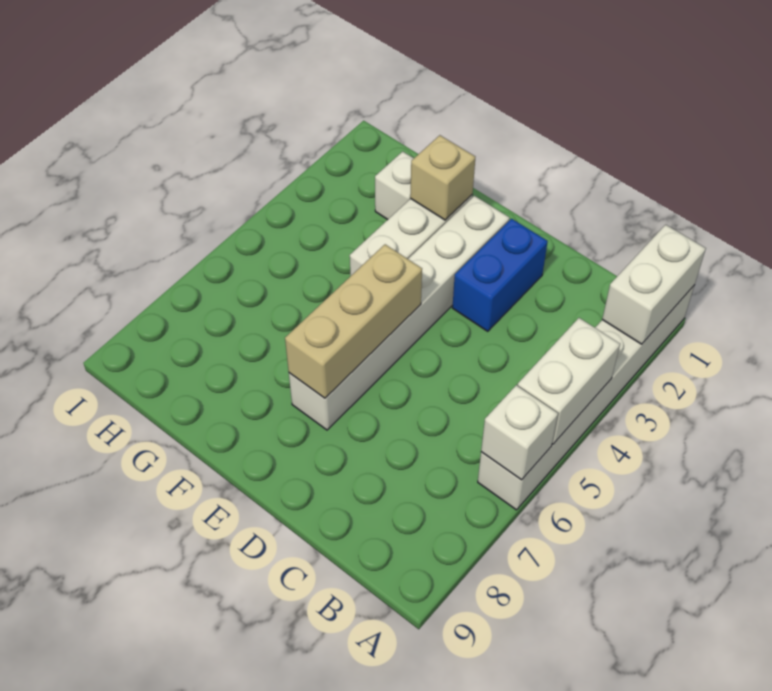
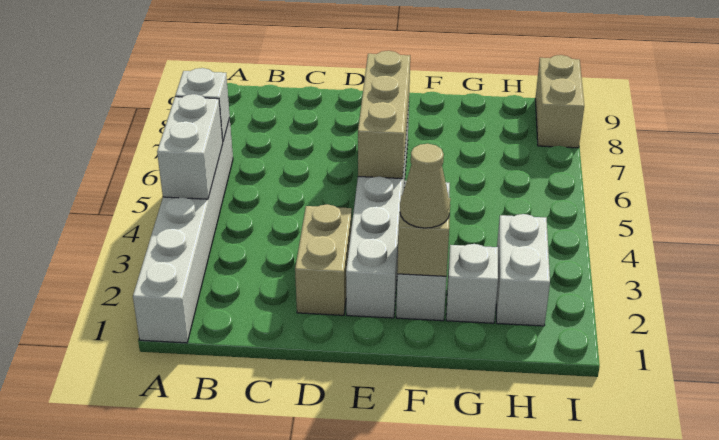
white 1x2 brick [602,225,706,344] -> white 1x2 brick moved to [496,214,550,326]
blue 1x2 brick [452,219,548,331] -> tan 1x2 brick [295,204,352,315]
none -> tan 1x1 cone [400,144,450,228]
none -> tan 1x2 brick [535,55,584,148]

